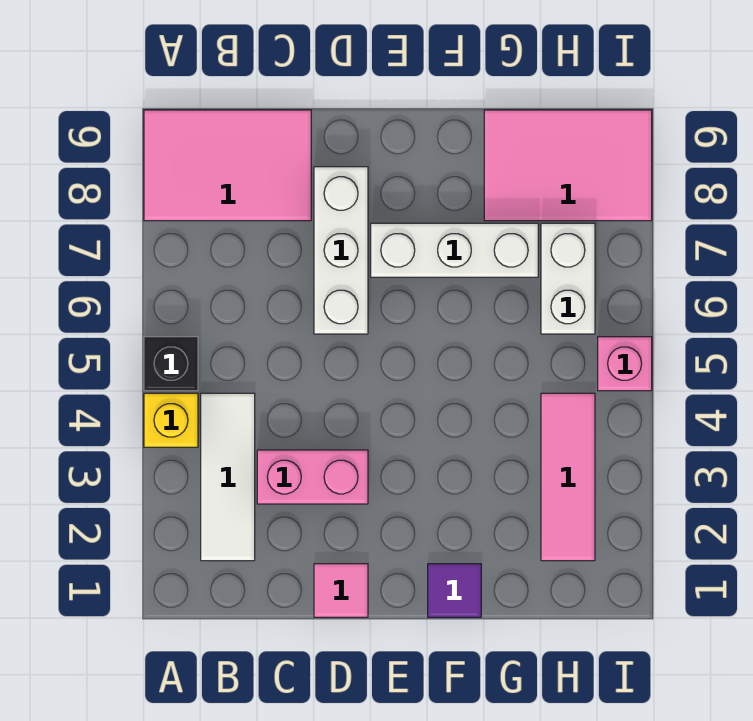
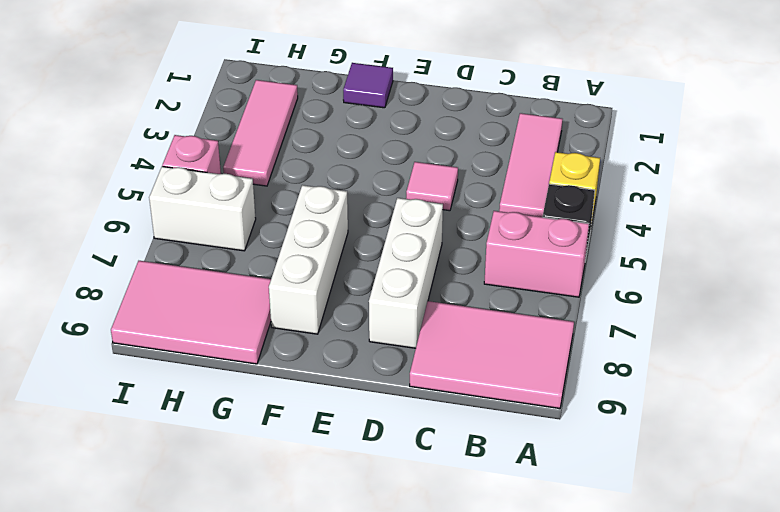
white 1x3 tile [201,393,255,561] -> pink 1x3 tile [499,113,563,217]
pink 1x2 brick [257,450,368,504] -> pink 1x2 brick moved to [484,211,589,297]
pink 1x1 tile [314,564,368,617] -> pink 1x1 tile moved to [406,162,458,211]
white 1x3 brick [371,223,538,277] -> white 1x3 brick turned to [269,185,348,334]
white 1x2 brick [541,223,595,334] -> white 1x2 brick turned to [149,166,256,251]

